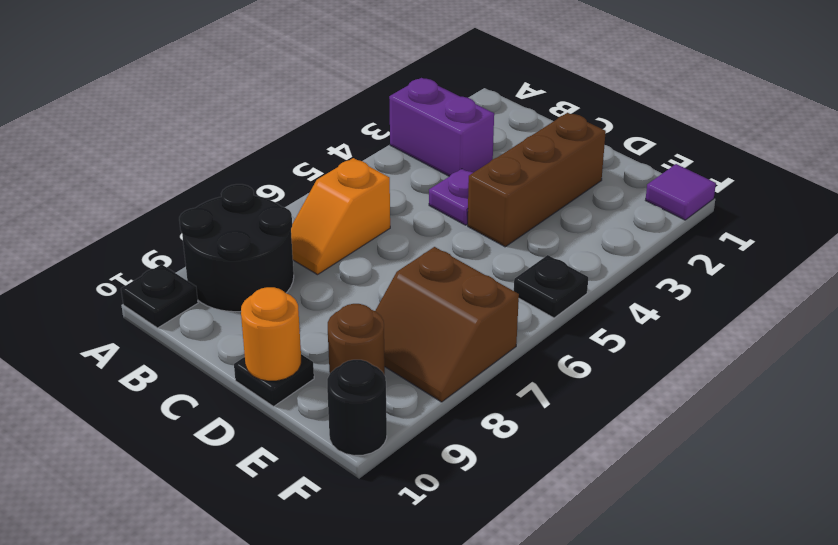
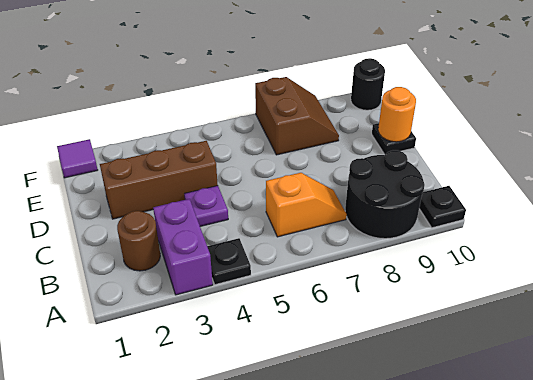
brown 1x1 round brick [328,304,385,375] -> brown 1x1 round brick moved to [117,211,160,271]
black 1x1 plate [514,255,588,318] -> black 1x1 plate moved to [207,238,251,285]

